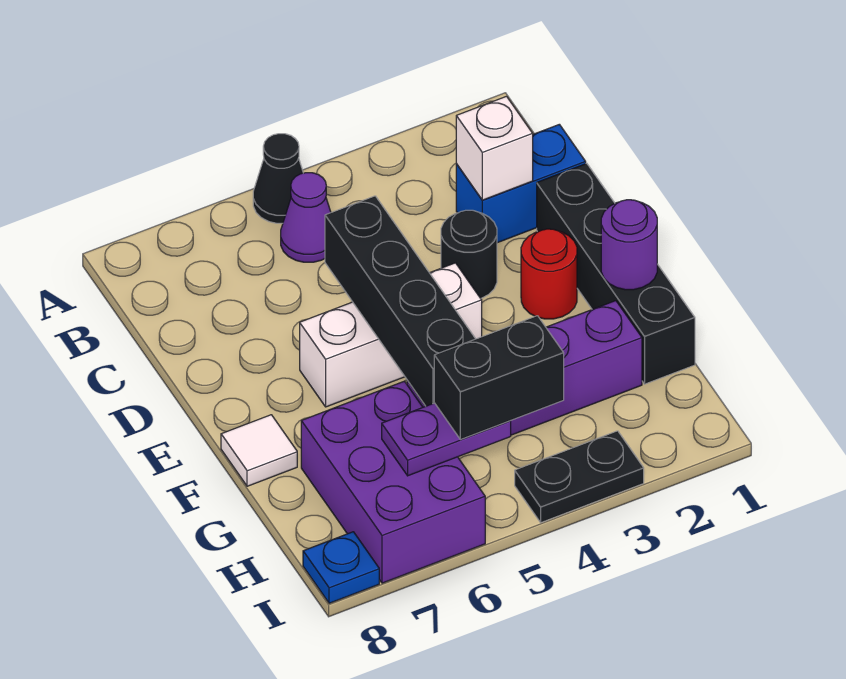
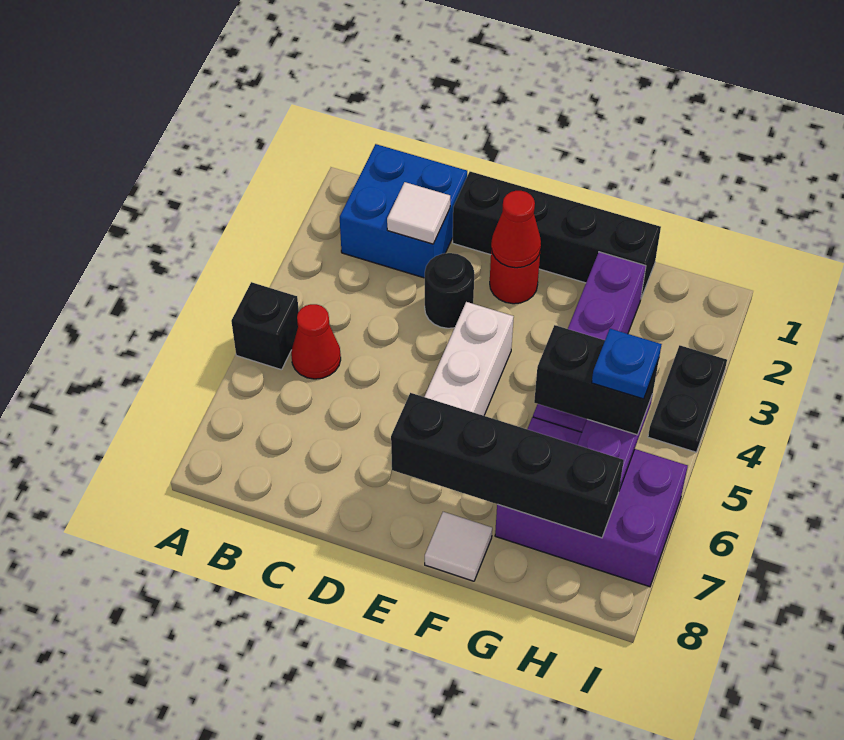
black 1x1 cone [253,134,303,223] -> black 1x1 brick [231,282,299,370]
purple 1x1 cone [281,173,331,262] -> red 1x1 cone [291,304,341,379]
blue 1x2 brick [456,124,586,243] -> blue 2x2 brick [340,144,467,278]
white 1x1 brick [456,96,533,200] -> white 1x1 tile [387,182,450,244]
black 1x4 brick [325,196,475,406] -> black 1x4 brick moved to [391,393,624,538]
none -> red 1x1 cone [491,191,541,268]
purple 1x1 round brick [601,200,657,290] -> none
black 1x2 brick [434,316,564,440] -> black 1x2 brick turned to [534,325,659,435]
blue 1x1 plate [303,532,379,603] -> blue 1x1 plate moved to [592,329,662,399]

